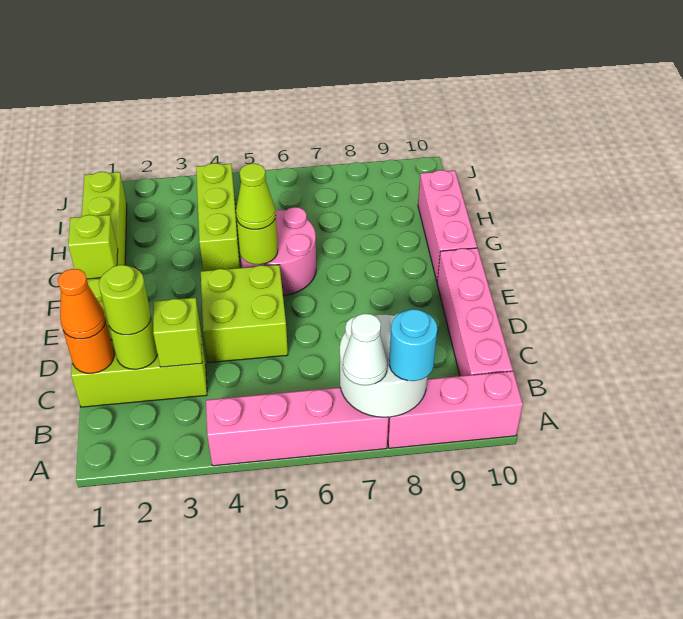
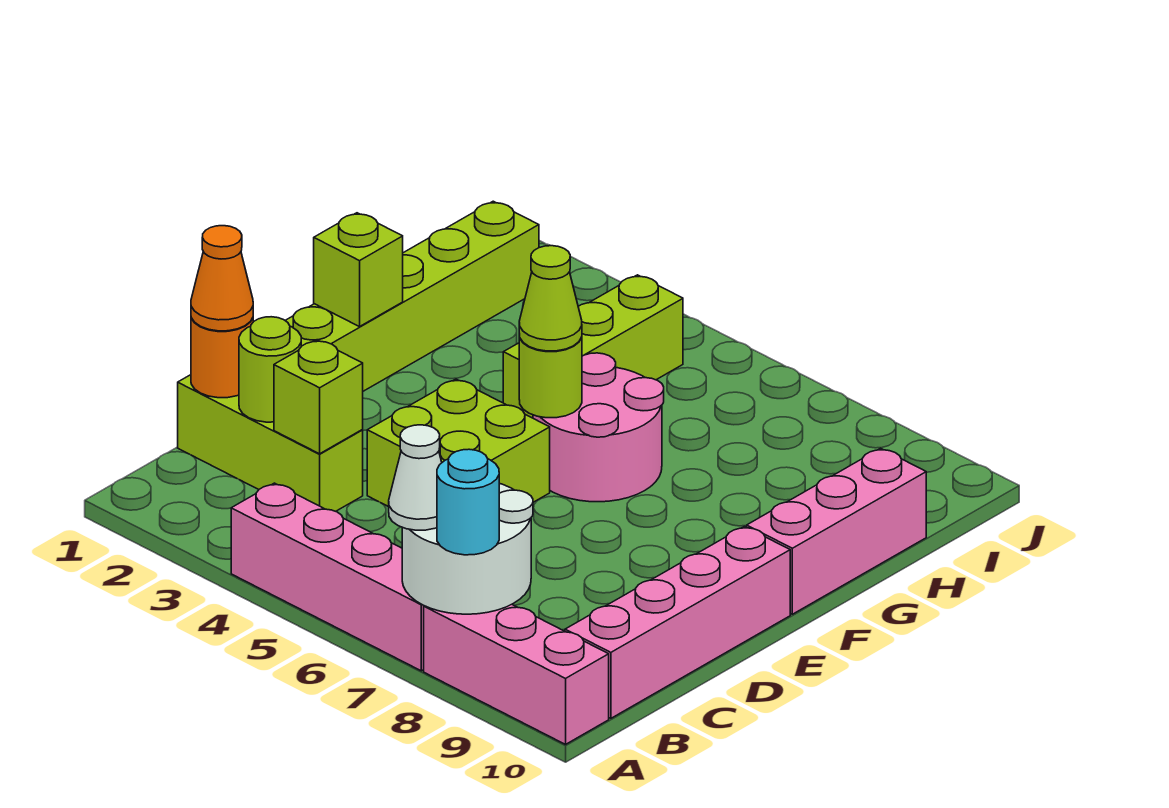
lime 1x1 round brick [99,265,151,335] -> none

